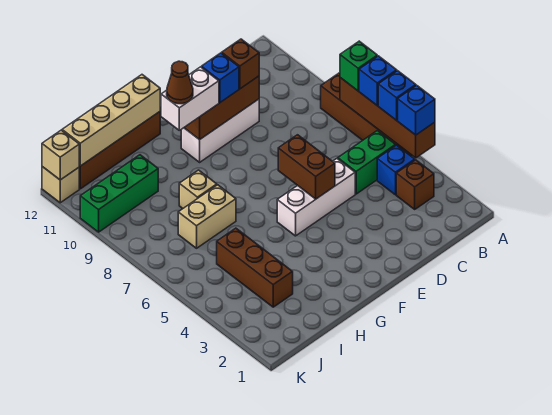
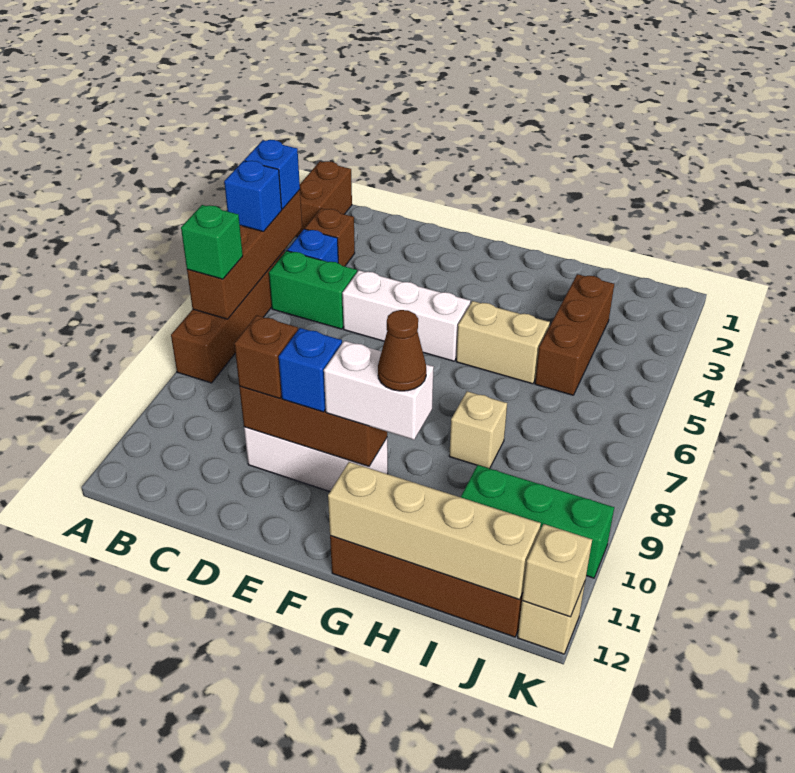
blue 1x1 brick [359,56,397,106] -> none
brown 1x2 brick [278,135,335,199] -> brown 1x2 brick moved to [296,161,352,237]
tan 1x2 brick [178,185,236,248] -> tan 1x2 brick moved to [456,301,550,384]

